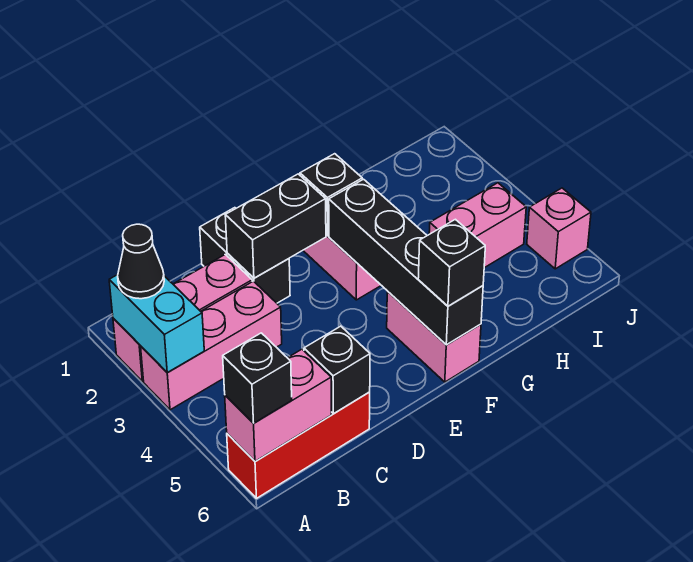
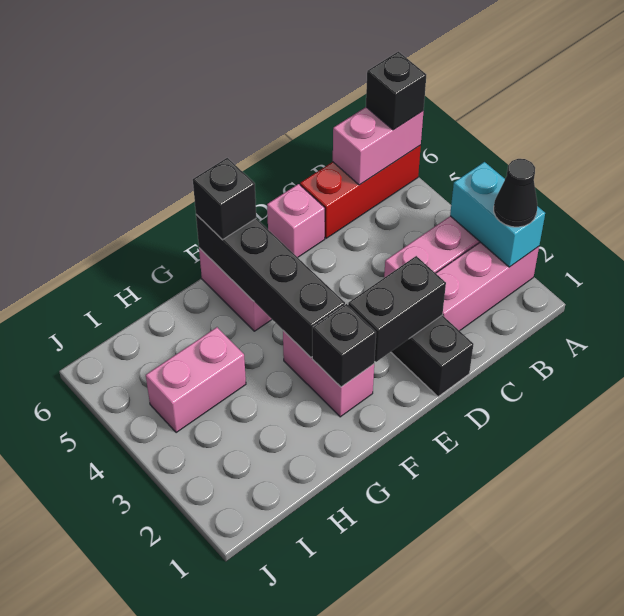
black 1x1 brick [304,326,370,414] -> none
pink 1x1 brick [527,188,591,269] -> pink 1x1 brick moved to [267,184,325,257]

